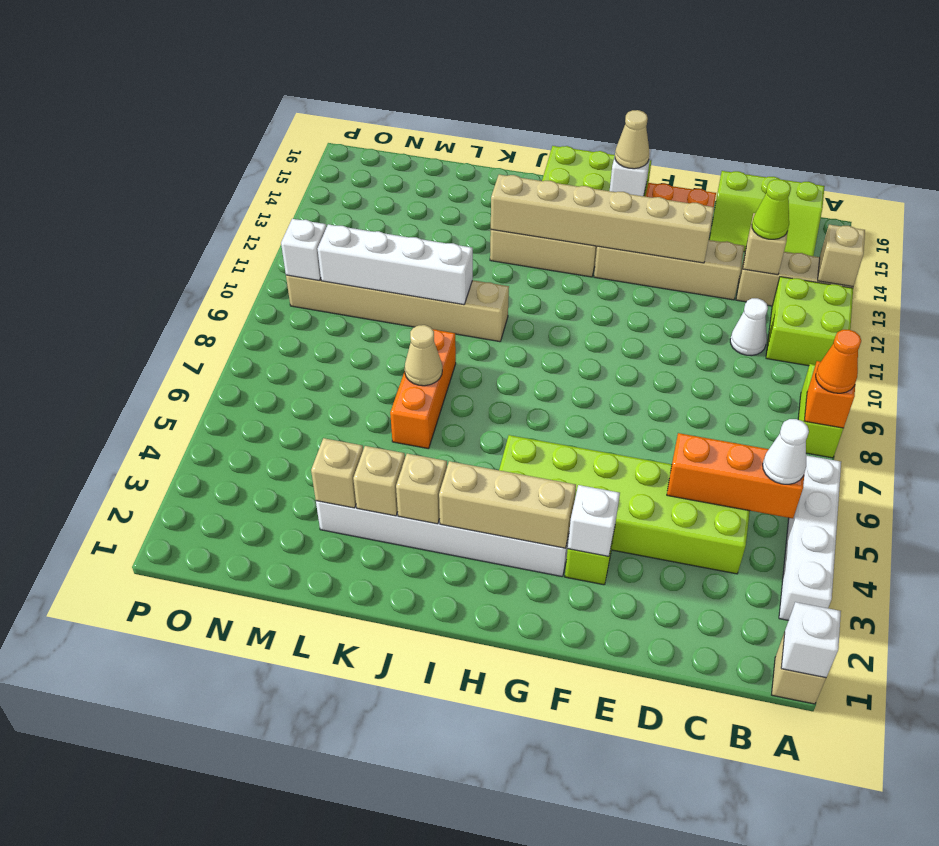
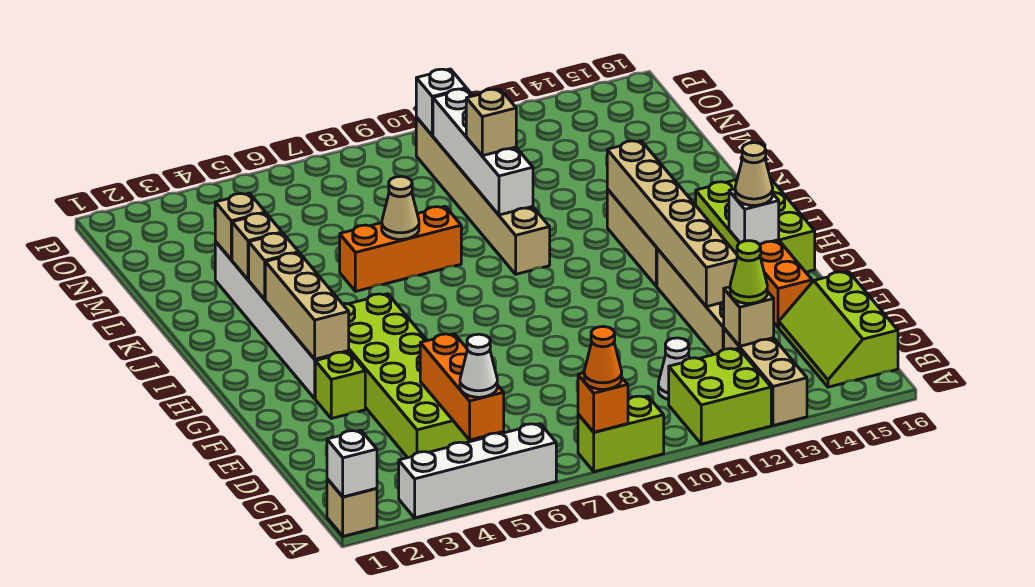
tan 1x1 brick [818,225,865,286] -> tan 1x1 brick moved to [466,89,516,156]
white 1x1 brick [568,485,620,556] -> none

